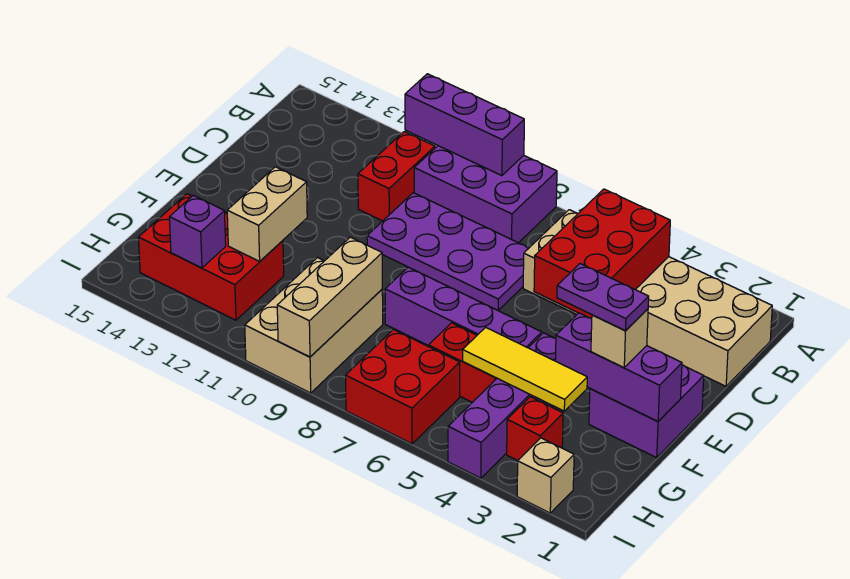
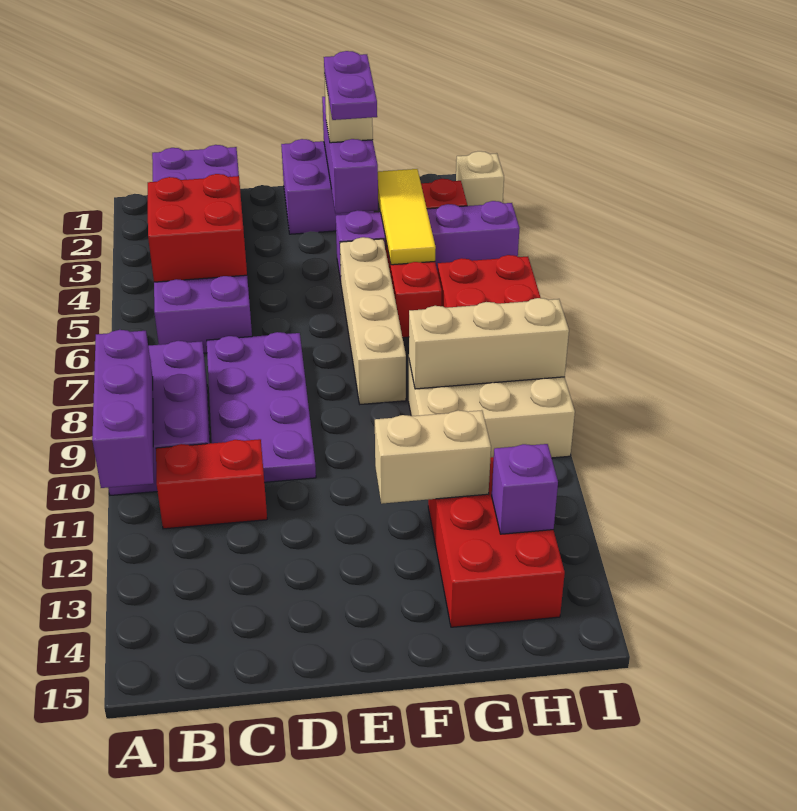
tan 2x6 brick [523,210,772,386] -> purple 2x6 brick [152,145,252,353]
red 2x3 brick [534,189,670,319] -> red 2x2 brick [148,174,247,282]
purple 1x4 brick [385,267,542,348] -> tan 1x4 brick [340,237,406,404]

